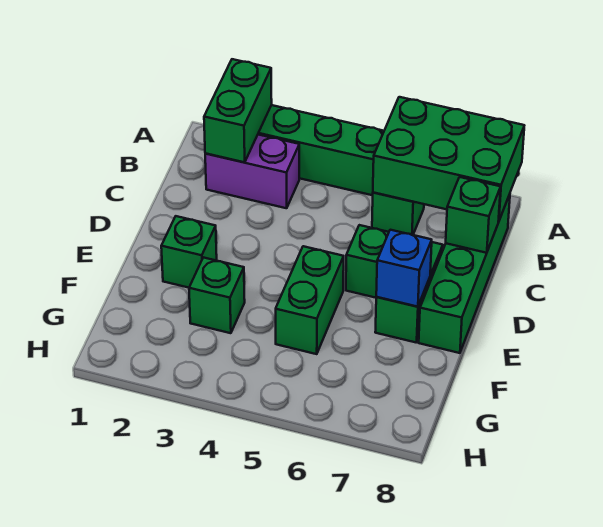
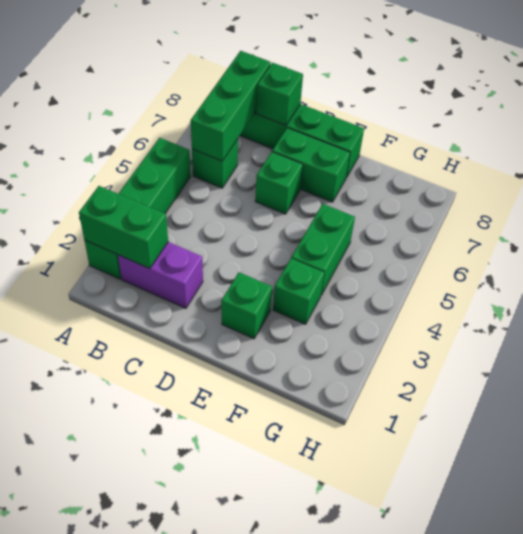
green 2x3 brick [373,97,524,220] -> green 1x3 brick [191,51,271,161]
purple 1x2 brick [205,135,299,208] -> purple 1x2 brick turned to [118,242,203,308]
green 1x2 brick [276,246,344,354] -> green 1x2 brick turned to [291,204,355,295]
blue 1x1 brick [376,230,432,307] -> none

